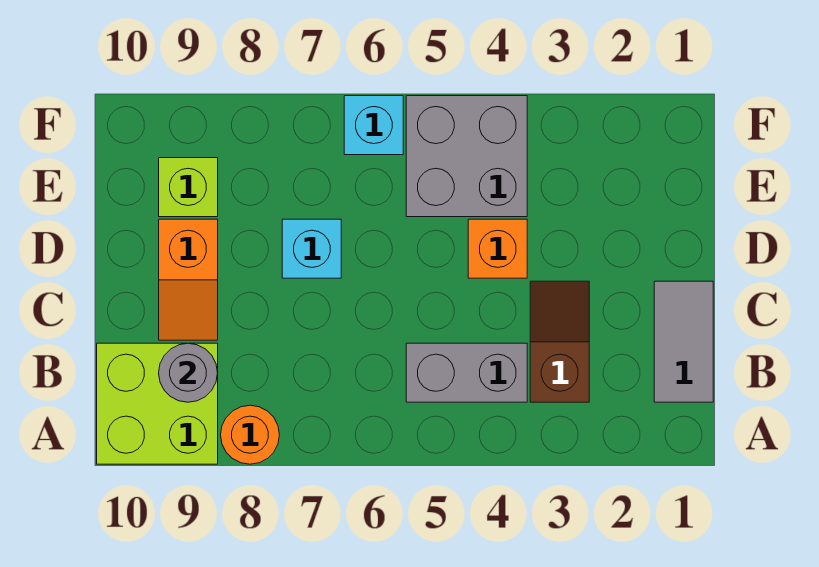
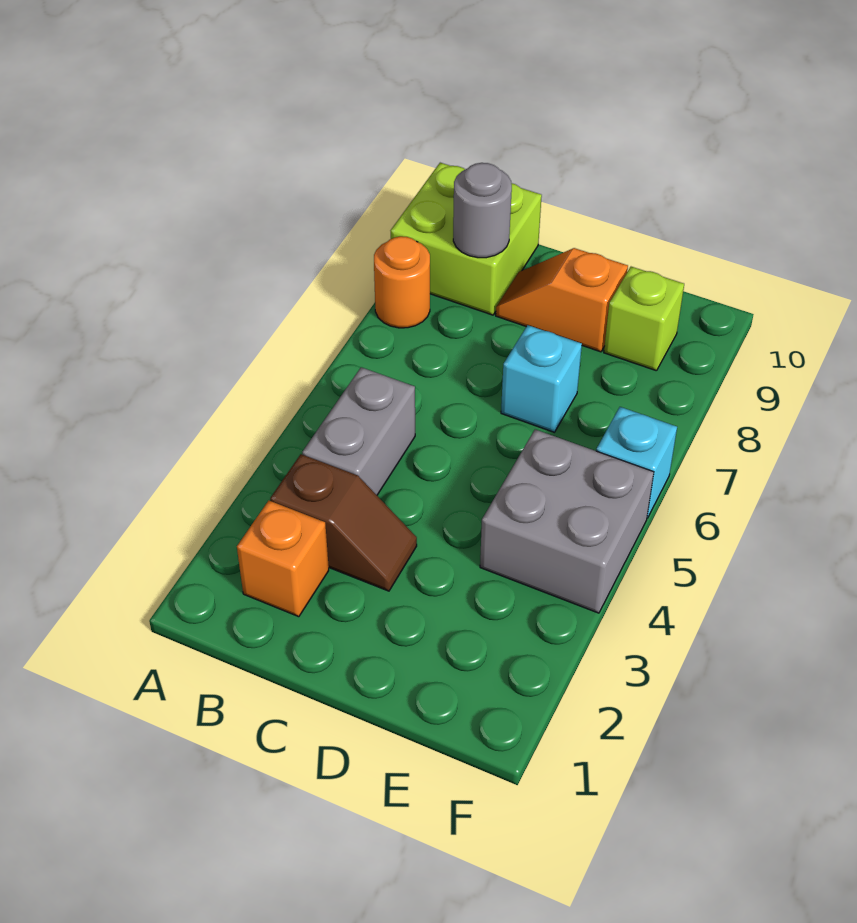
grey 1x2 tile [654,281,713,402] -> none
orange 1x1 brick [468,219,527,278] -> orange 1x1 brick moved to [237,501,329,617]

